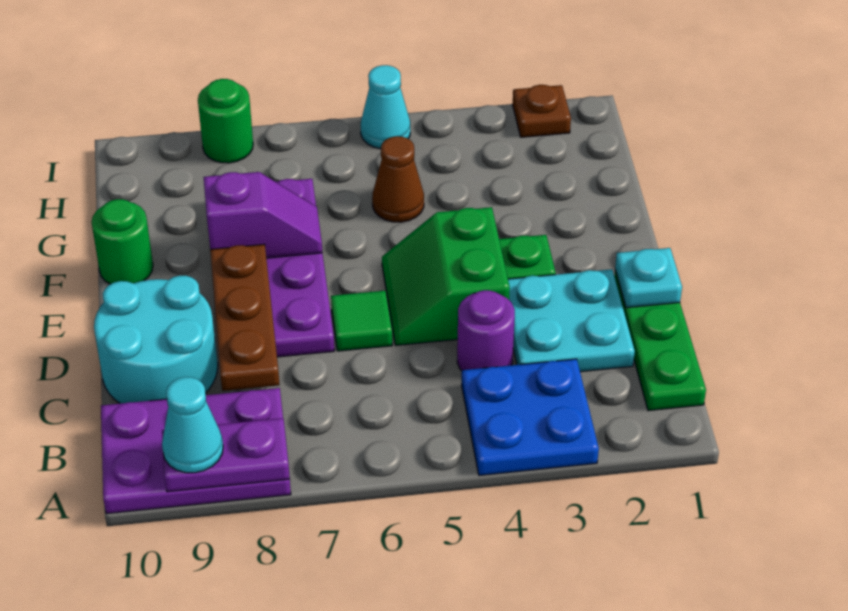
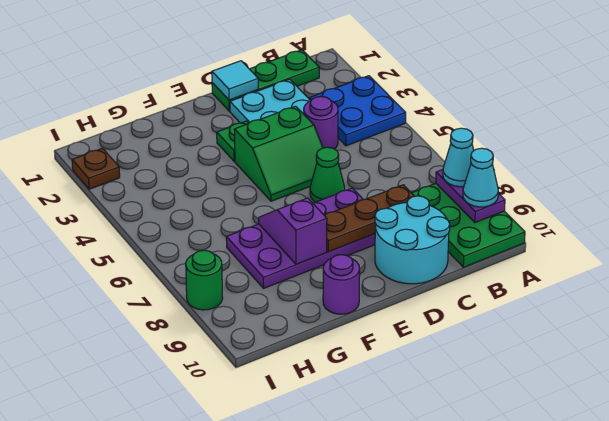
purple 2x3 plate [101,388,291,514] -> green 2x3 plate [412,184,525,267]
cyan 1x1 plate [615,248,682,308] -> cyan 1x1 tile [212,61,258,100]
green 1x1 tile [331,291,392,351] -> green 1x1 cone [310,147,345,202]
green 1x1 round brick [91,199,153,284] -> purple 1x1 round brick [323,255,360,314]
brown 1x1 cone [372,136,424,222] -> none
cyan 1x1 cone [361,65,410,149] -> cyan 1x1 cone moved to [443,128,474,187]

